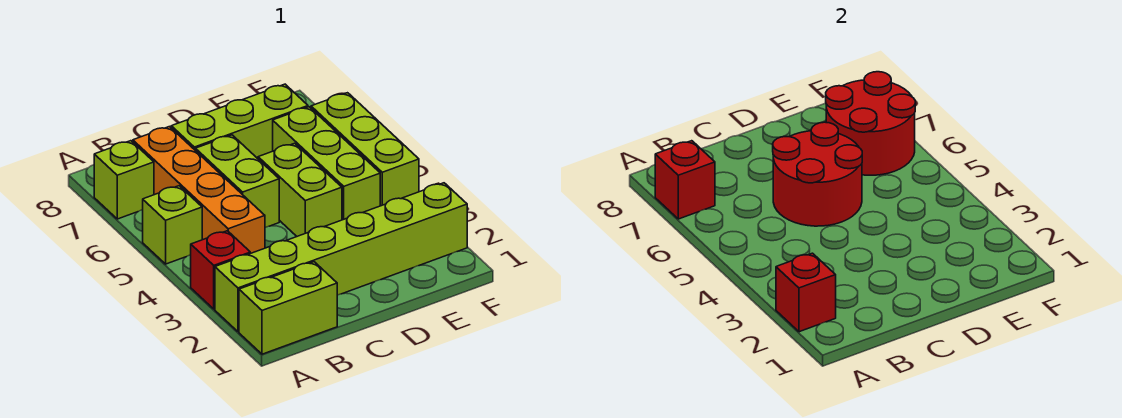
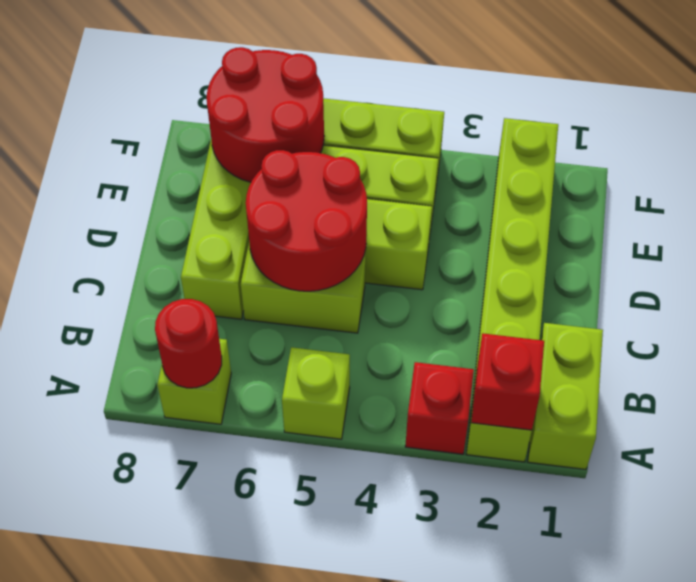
red 1x1 brick [655,141,715,219] -> red 1x1 round brick [155,299,222,388]
orange 1x4 brick [133,127,265,253] -> none

